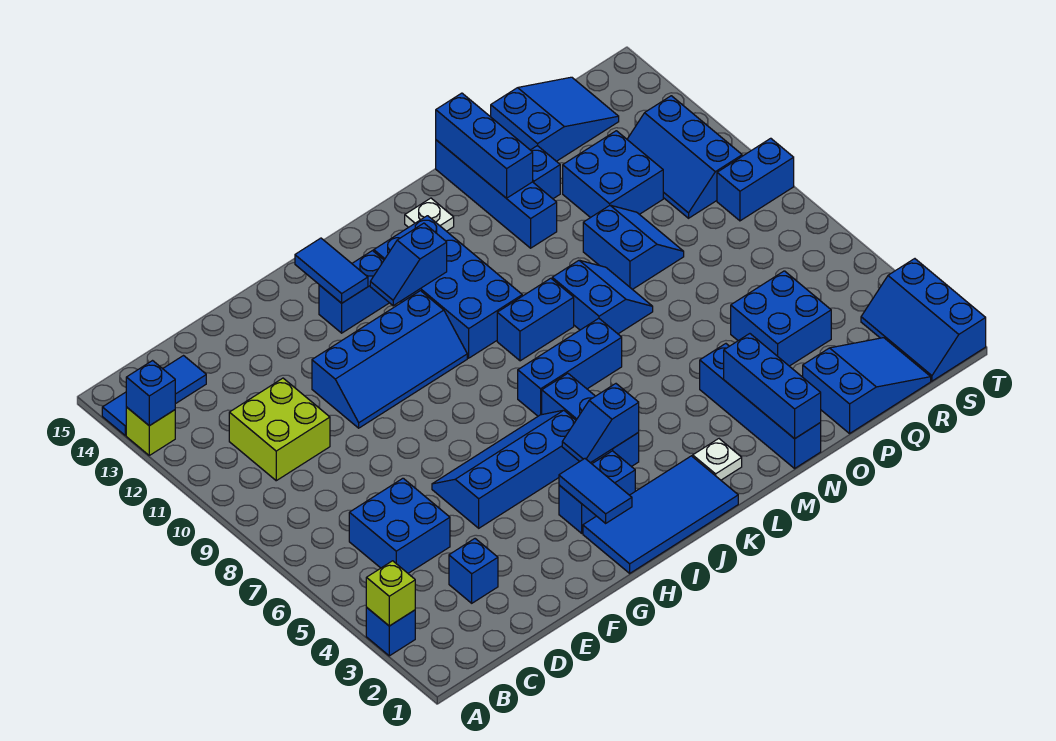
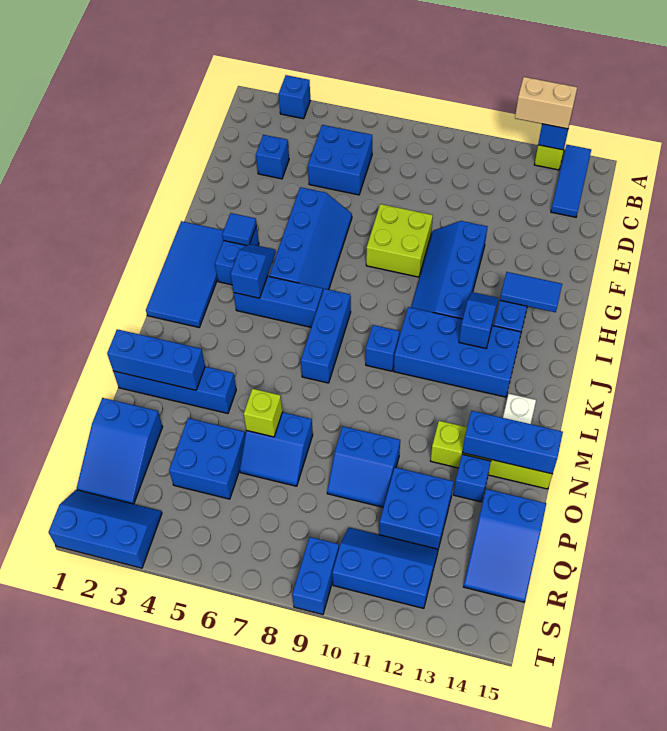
lime 1x1 brick [366,561,415,626] -> lime 1x1 brick moved to [244,389,282,437]
none -> tan 1x2 brick [515,77,577,129]
lime 2x2 brick [229,378,330,481] -> lime 2x2 brick moved to [366,204,433,277]
blue 1x2 tile [559,459,632,523] -> blue 1x1 tile [222,213,257,246]
blue 1x2 brick [497,278,574,361] -> blue 1x1 brick [366,325,400,371]
white 1x1 plate [693,439,742,480] -> none
blue 2x2 slope [552,260,653,334] -> blue 2x2 slope moved to [240,412,313,486]
blue 1x4 brick [436,140,557,248] -> lime 1x4 brick [431,421,552,489]

